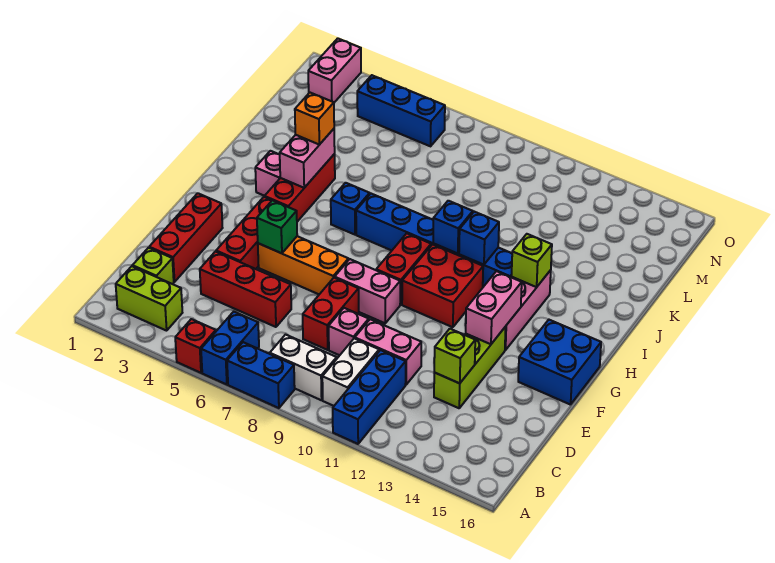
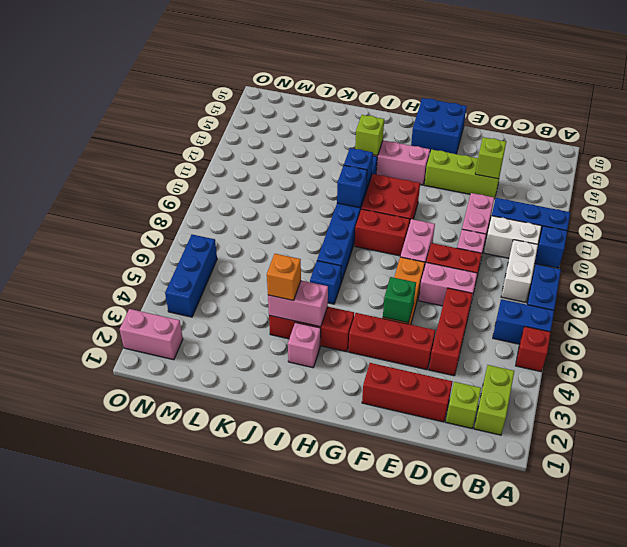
none -> blue 1x1 brick [535,226,567,268]
pink 1x2 brick [466,271,522,344] -> pink 1x2 brick moved to [419,262,477,306]

